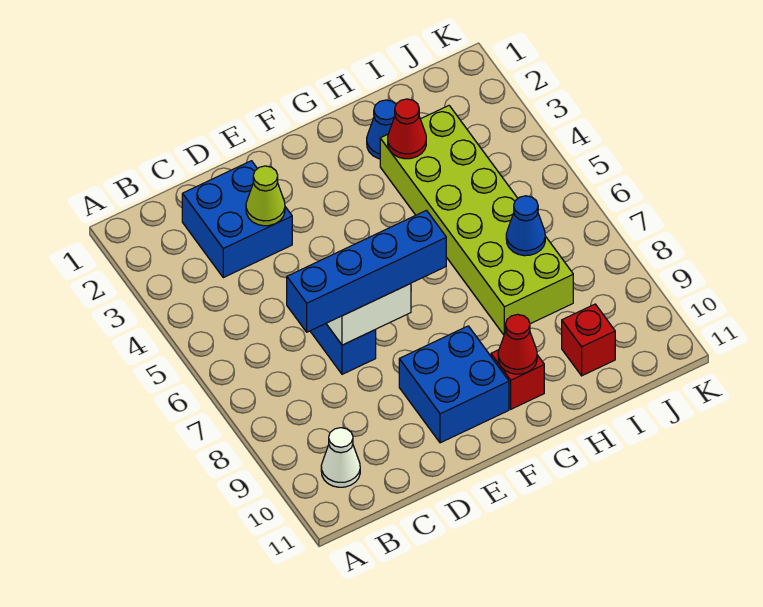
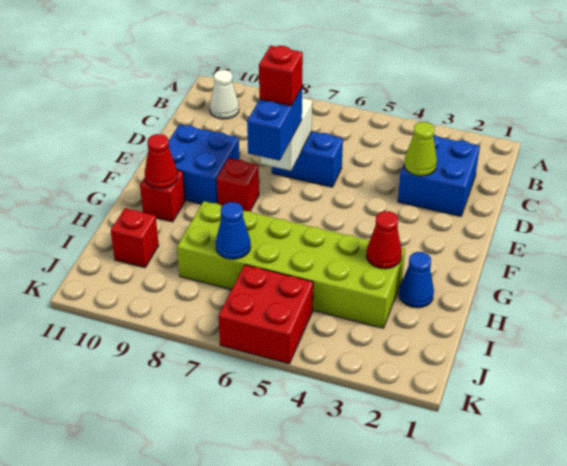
blue 1x4 brick [287,210,446,332] -> blue 1x2 brick [247,88,302,161]
none -> red 1x1 brick [259,46,303,106]
none -> red 1x1 brick [217,158,259,211]
none -> red 2x2 brick [218,265,313,364]

